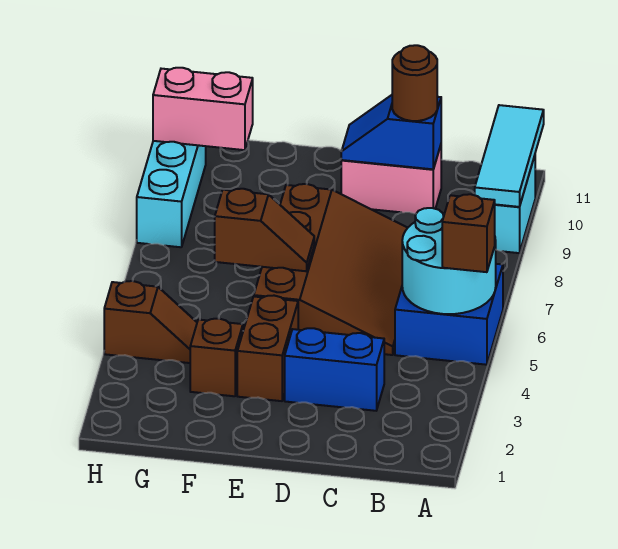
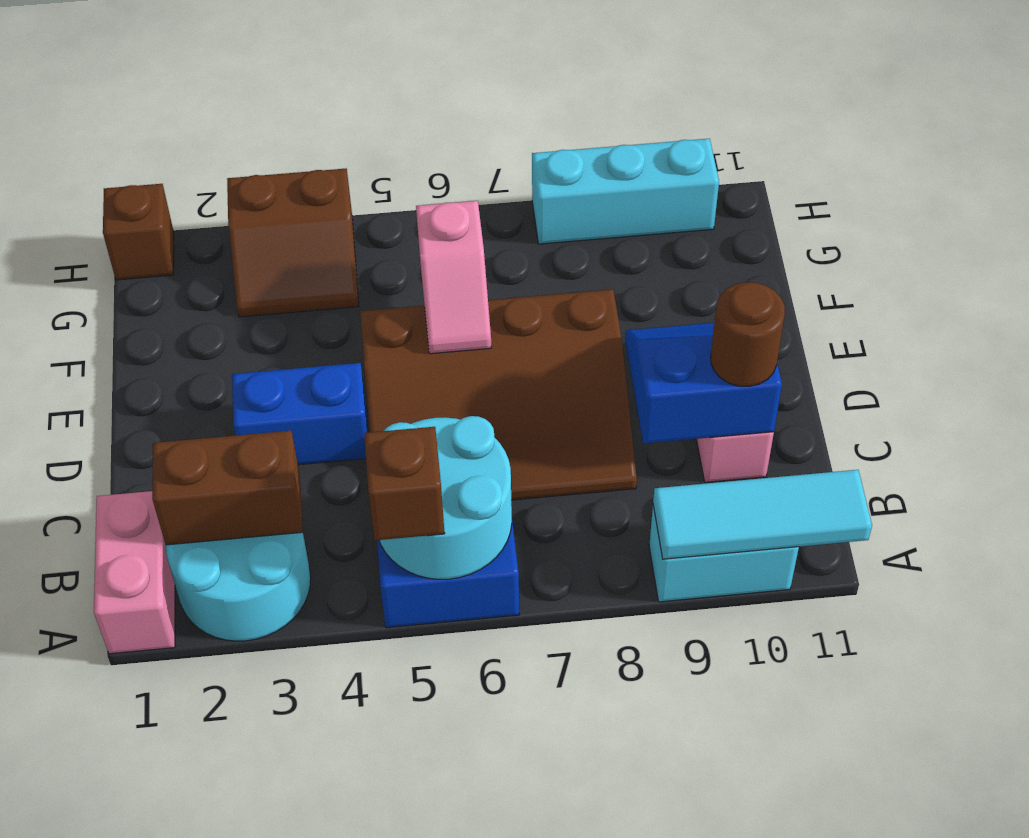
none -> cyan 2x2 round brick [166,532,311,641]
blue 1x2 brick [285,328,384,411] -> blue 1x2 brick turned to [232,363,368,465]
blue 1x2 slope [341,95,441,169] -> blue 2x2 slope [625,323,782,444]
brown 1x2 brick [237,296,298,401] -> brown 1x2 brick moved to [152,431,303,545]
brown 1x2 slope [215,189,314,271] -> pink 1x2 slope [416,201,491,354]
brown 1x1 brick [190,319,243,396] -> brown 1x1 brick moved to [103,184,174,280]
brown 1x2 slope [104,281,197,363] -> brown 2x2 slope [227,169,359,317]
pink 1x2 brick [153,68,253,150] -> pink 1x2 brick moved to [94,491,175,654]

